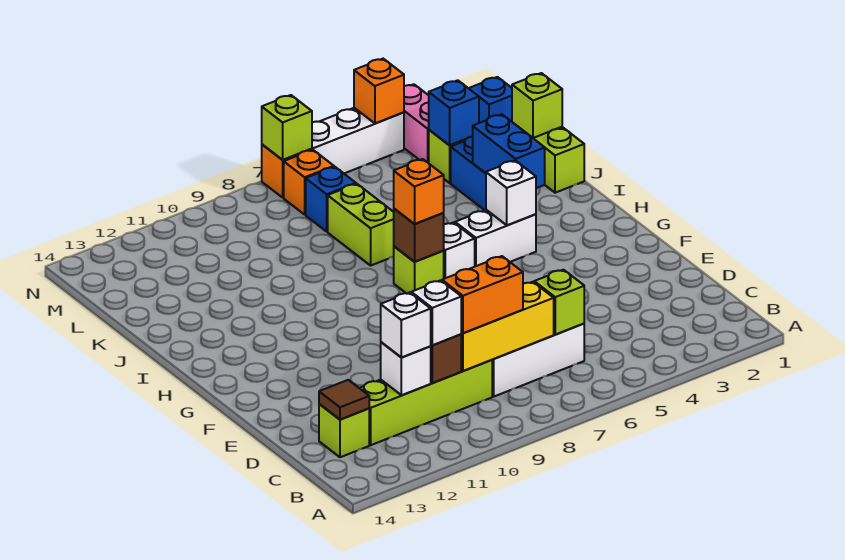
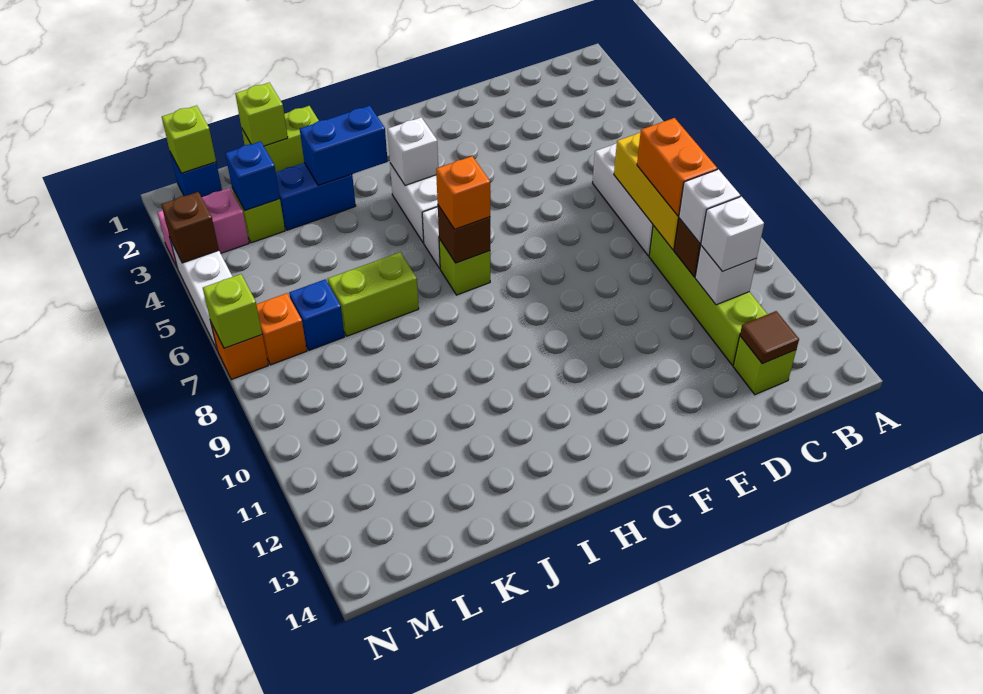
lime 1x1 brick [534,270,584,335] -> lime 1x1 brick moved to [162,105,216,173]
orange 1x1 brick [354,59,404,123] -> brown 1x1 brick [161,192,219,263]

